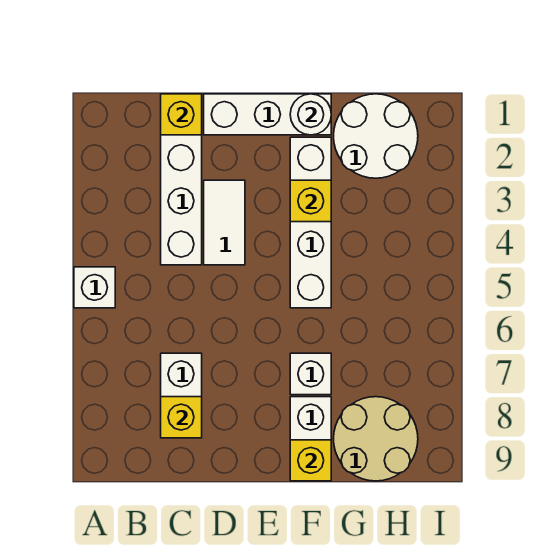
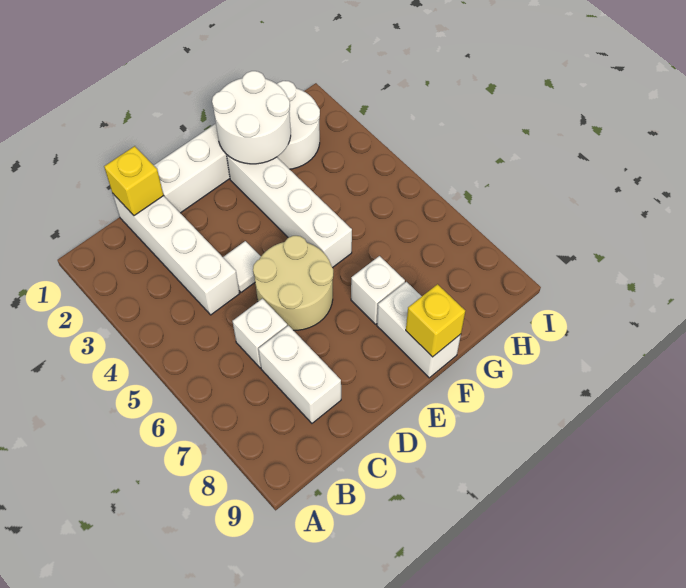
white 1x1 brick [74,267,115,308] -> white 1x1 brick moved to [232,299,287,368]
yellow 1x1 brick [161,397,202,438] -> none
white 1x2 tile [204,180,245,265] -> white 1x1 tile [223,241,261,292]
white 1x1 round brick [290,94,331,135] -> white 2x2 round brick [212,71,291,164]
yellow 1x1 brick [290,180,331,222] -> none
tan 2x2 round brick [334,397,418,481] -> tan 2x2 round brick moved to [253,236,333,330]

